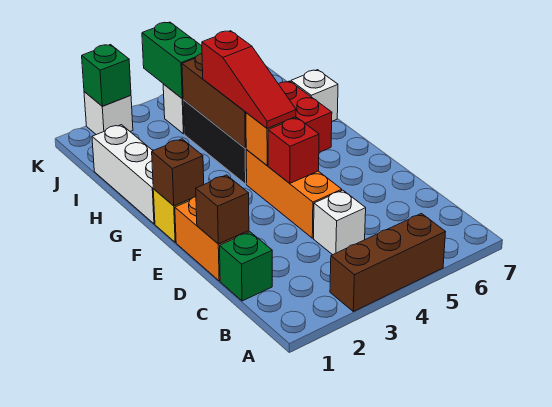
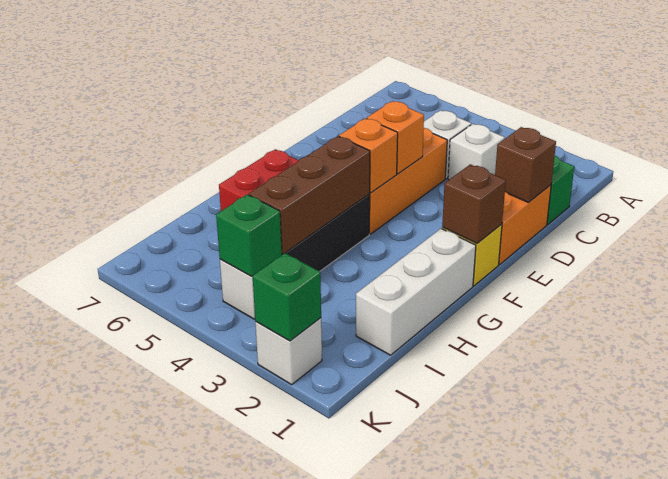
brown 1x3 brick [330,214,445,312] -> none
red 1x1 brick [268,118,319,183] -> orange 1x1 brick [367,101,424,174]
red 1x3 slope [202,31,296,129] -> none
white 1x1 brick [291,70,338,121] -> white 1x1 brick moved to [448,124,505,180]
green 1x2 brick [142,22,202,99] -> green 1x1 brick [216,194,282,276]

